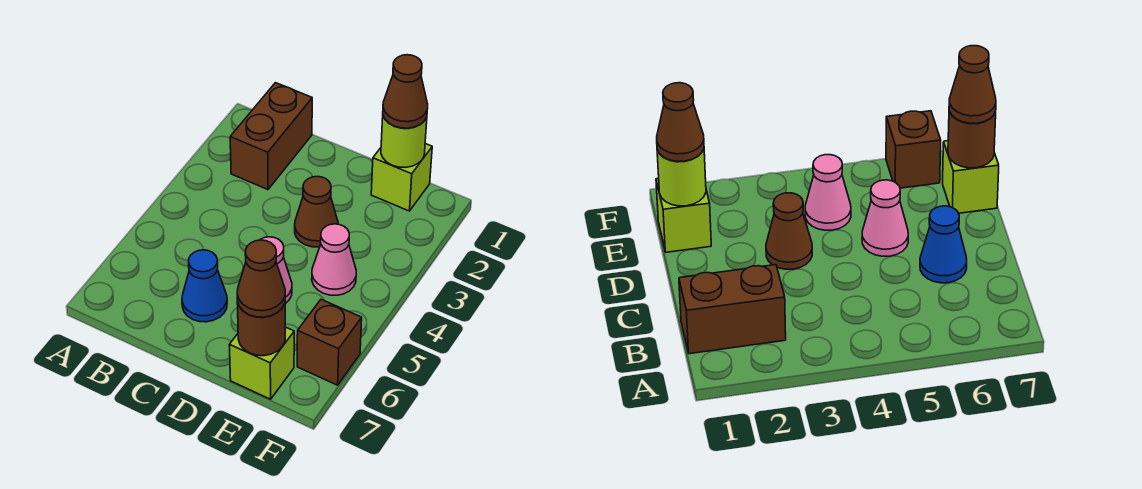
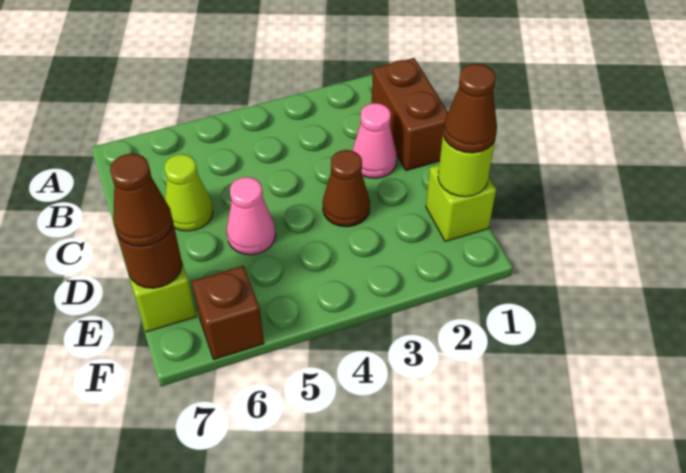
brown 1x2 brick [230,83,312,190] -> brown 1x2 brick turned to [372,58,448,170]
blue 1x1 cone [182,250,227,322] -> lime 1x1 cone [164,154,213,231]
pink 1x1 cone [312,224,356,295] -> pink 1x1 cone moved to [352,103,397,178]

